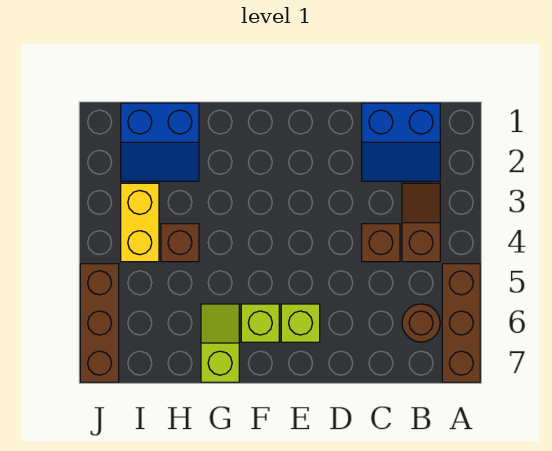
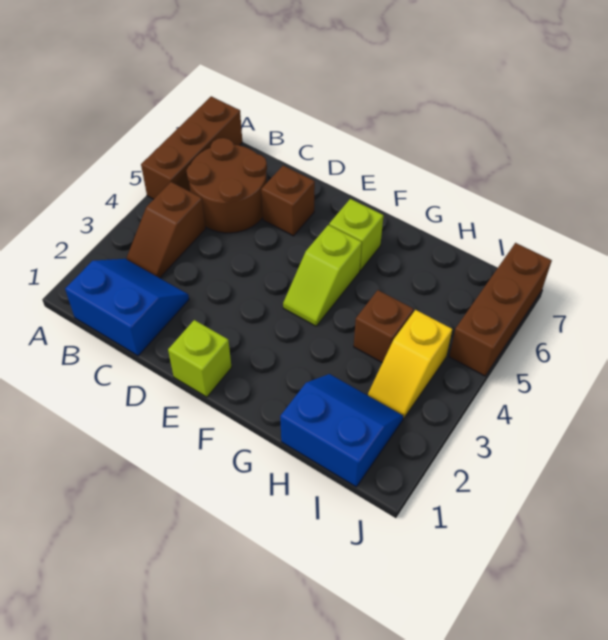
brown 1x1 round brick [402,304,440,342] -> brown 2x2 round brick [186,138,267,233]
brown 1x1 brick [362,224,400,262] -> brown 1x1 brick moved to [261,166,315,236]
lime 1x1 brick [281,304,320,342] -> lime 1x1 brick moved to [168,320,232,397]
lime 1x2 slope [201,304,239,382] -> lime 1x2 slope moved to [283,225,362,326]
yellow 1x2 brick [121,183,159,262] -> yellow 1x2 slope [368,310,452,419]

